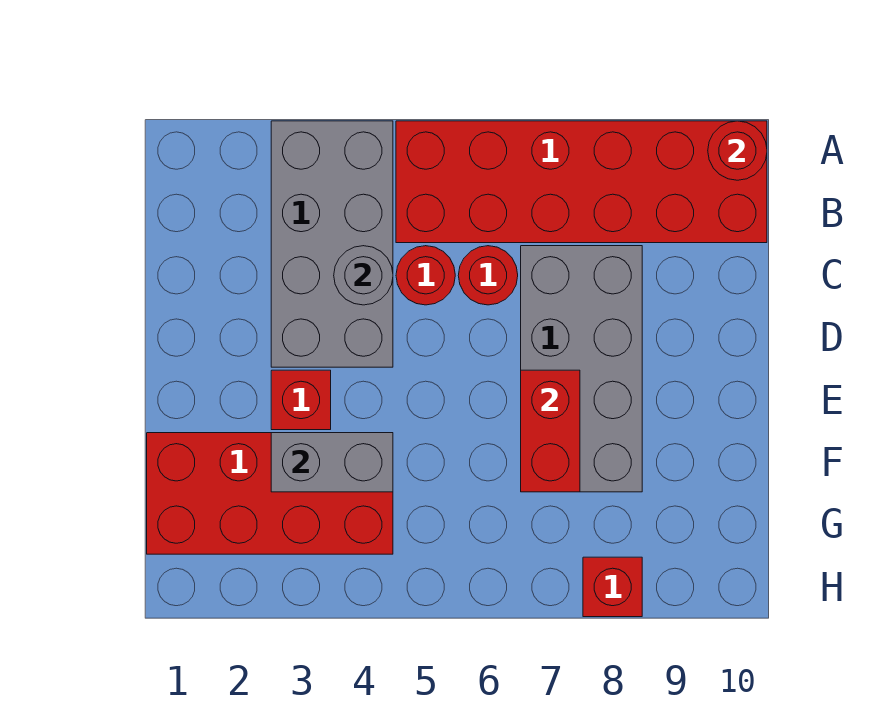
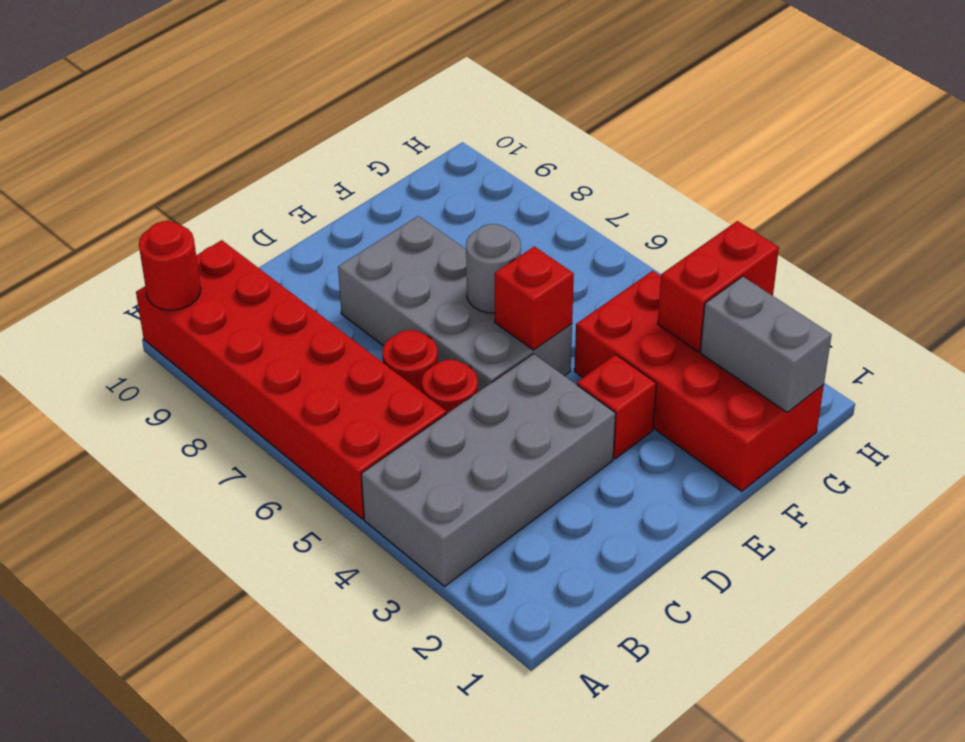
grey 1x1 round brick [334,246,393,305] -> grey 1x1 round brick moved to [466,224,521,313]
grey 2x4 brick [521,246,642,492] -> grey 2x4 brick turned to [338,216,572,392]
red 1x2 brick [521,370,580,492] -> red 1x2 brick moved to [658,221,779,352]
grey 1x2 brick [271,433,393,492] -> grey 1x2 brick moved to [700,276,832,413]
red 1x1 brick [583,557,642,617] -> red 1x1 brick moved to [495,246,574,350]

